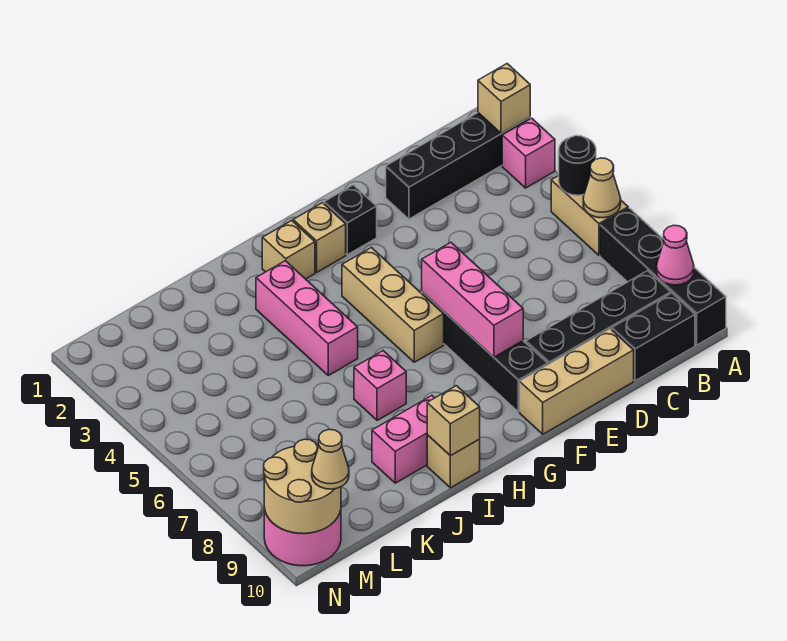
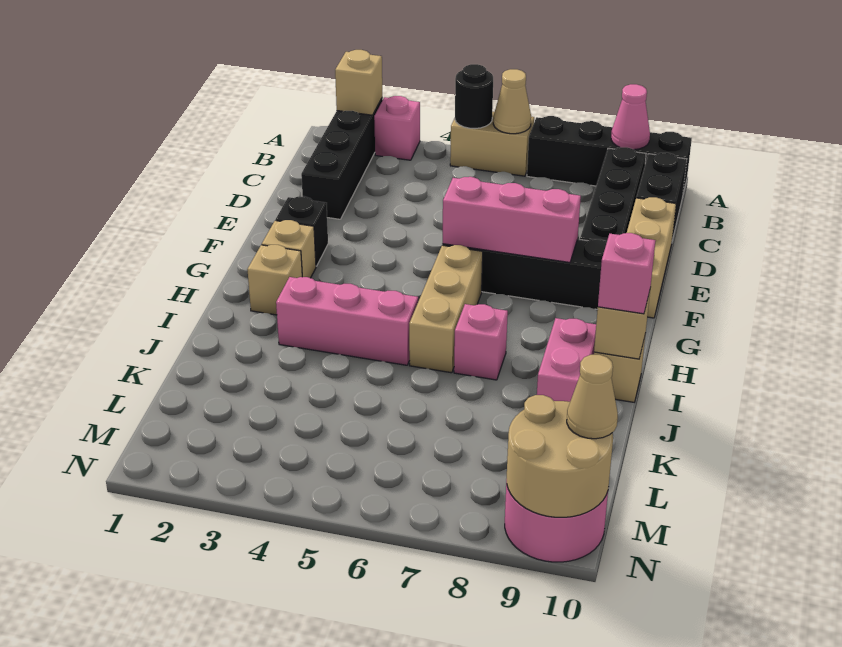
tan 1x3 brick [342,248,444,362] -> tan 1x3 brick turned to [409,245,483,373]
none -> pink 1x1 brick [598,233,656,314]

